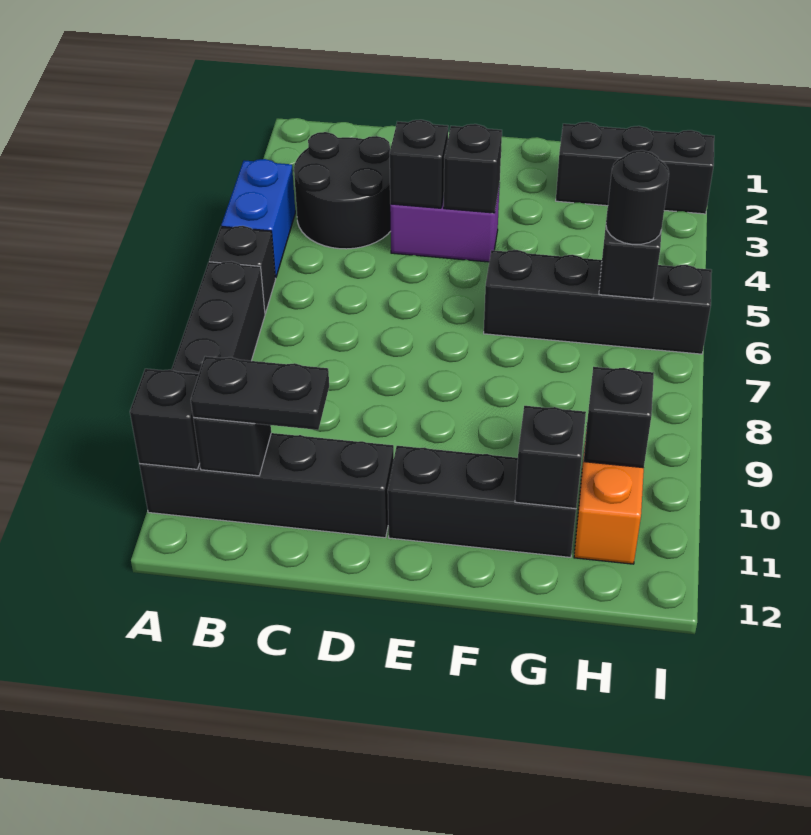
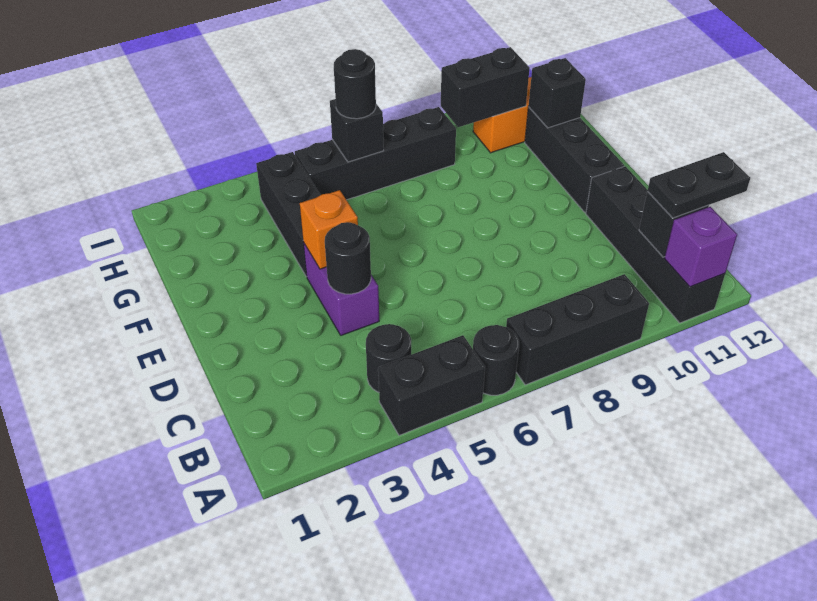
blue 1x2 brick [221,159,295,278] -> black 1x2 brick [378,335,485,435]
black 1x1 brick [209,226,276,313] -> black 1x1 round brick [473,325,519,395]
black 1x1 brick [130,369,200,469] -> purple 1x1 brick [665,207,737,287]
black 2x2 round brick [294,132,391,249] -> black 1x1 round brick [366,324,411,392]
black 1x2 plate [191,356,329,430] -> black 1x2 plate turned to [648,152,750,218]
black 1x1 brick [390,120,448,208] -> black 1x1 round brick [325,222,371,294]
black 1x1 brick [444,124,502,213] -> orange 1x1 brick [300,190,358,269]
black 1x4 brick [484,250,712,354] -> black 1x4 brick turned to [295,107,456,200]
black 1x3 brick [556,122,714,214] -> black 1x3 brick moved to [256,152,320,277]
black 1x1 brick [584,367,654,468] -> black 1x2 brick [441,47,530,127]

